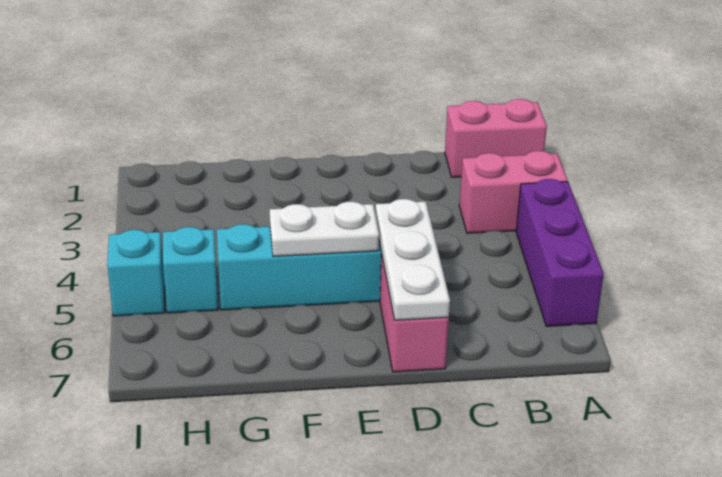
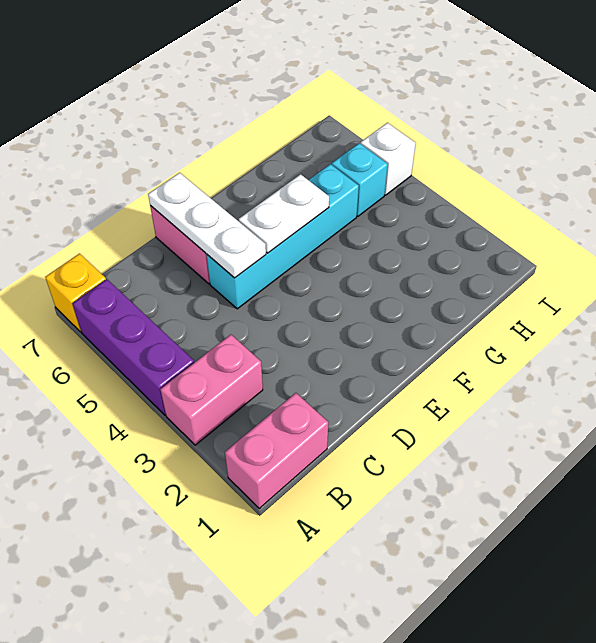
none -> yellow 1x1 brick [45,254,106,332]
cyan 1x1 brick [107,230,165,316] -> white 1x1 brick [361,123,416,195]

